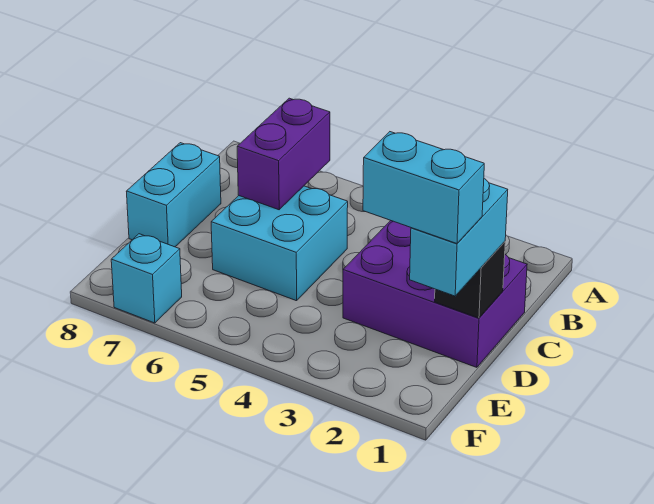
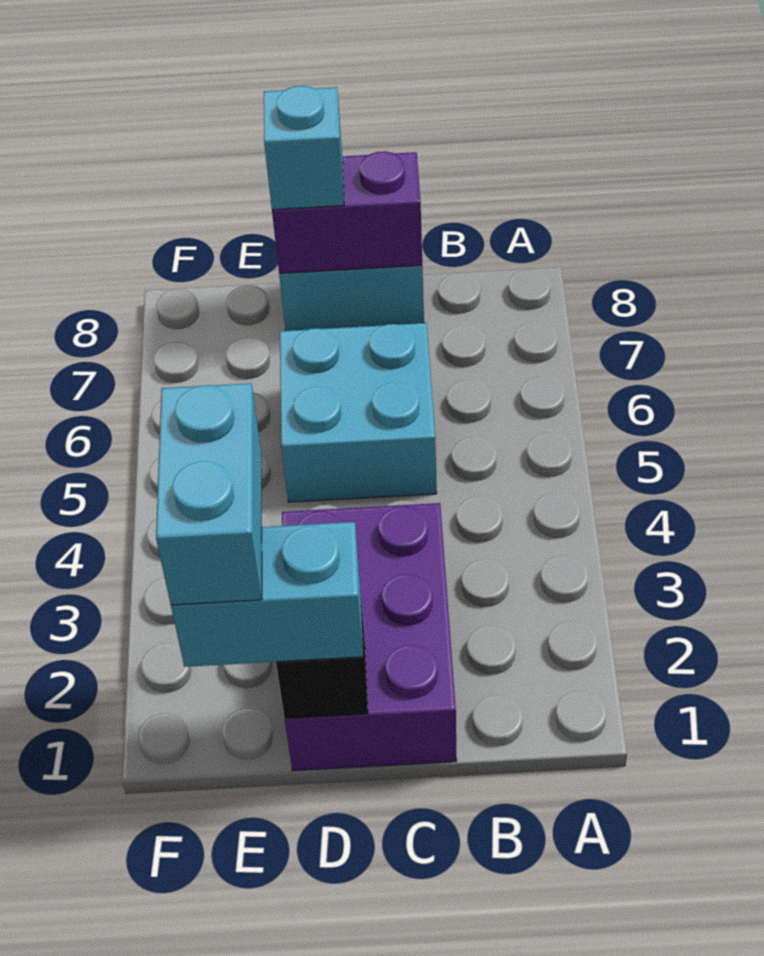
purple 1x2 brick [237,98,330,210] -> purple 1x2 brick moved to [272,151,422,273]
cyan 1x1 brick [111,234,182,323] -> cyan 1x1 brick moved to [264,86,344,210]

